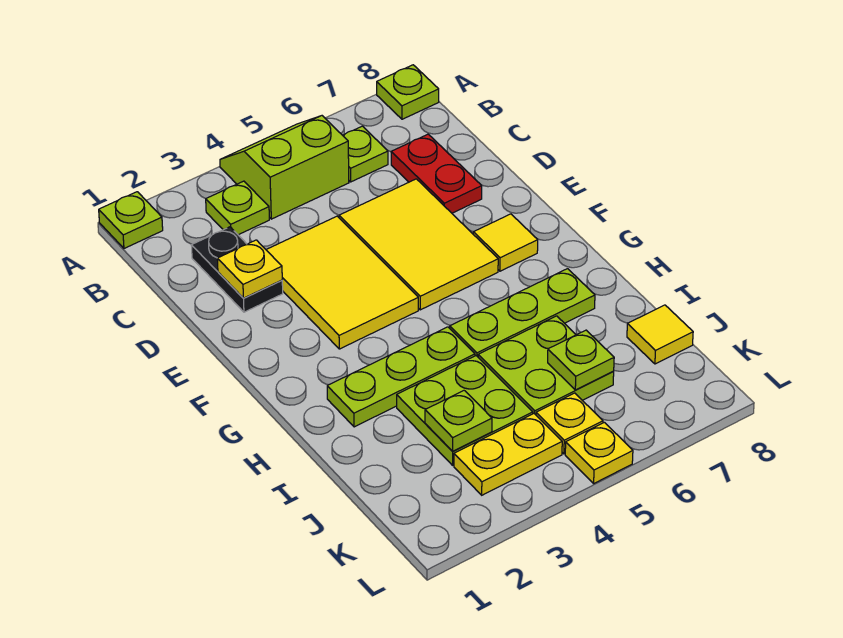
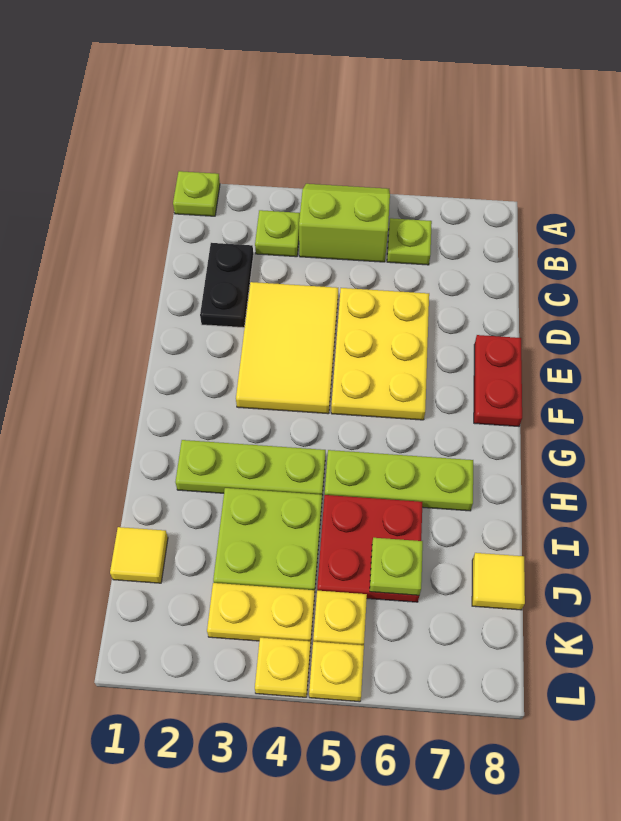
lime 1x1 plate [377,65,439,119] -> none
red 1x2 plate [391,134,482,213] -> red 1x2 plate moved to [474,335,522,426]
yellow 1x1 plate [217,240,282,298] -> yellow 1x1 plate moved to [255,638,311,697]
yellow 2x3 tile [339,179,498,310] -> yellow 2x3 plate [331,288,429,420]
yellow 1x1 tile [473,214,538,271] -> yellow 1x1 tile moved to [110,527,168,583]
lime 2x2 plate [478,316,614,415] -> red 2x2 plate [317,495,422,602]
lime 1x1 plate [425,390,492,451] -> none

